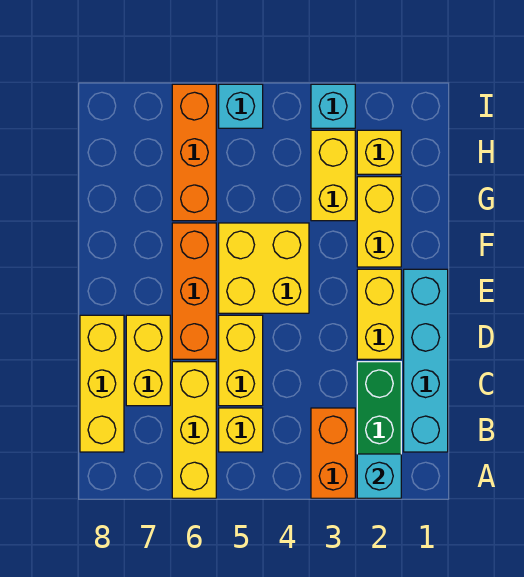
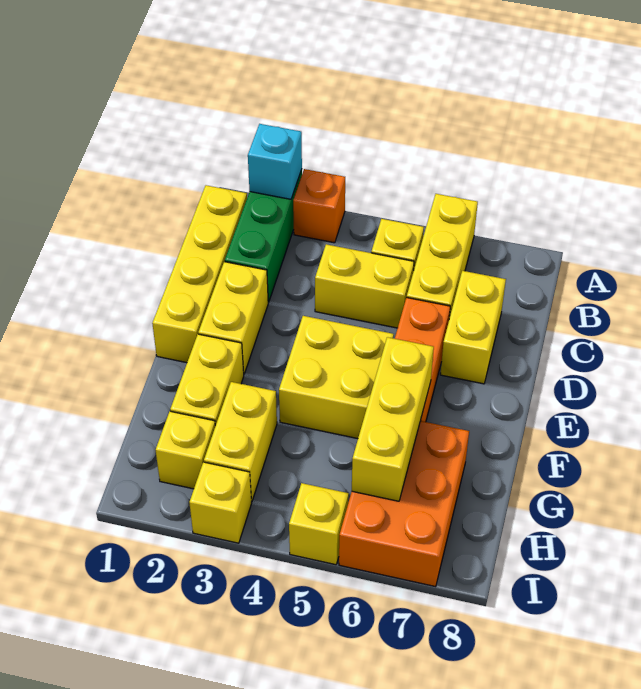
orange 1x2 brick [311,408,355,498] -> orange 1x1 brick [293,169,345,243]
cyan 1x4 brick [404,269,448,452] -> yellow 1x4 brick [152,185,247,363]
yellow 1x3 brick [80,315,124,452] -> yellow 1x3 brick moved to [352,337,434,501]
yellow 1x2 brick [219,315,263,406] -> yellow 1x2 brick turned to [315,244,414,328]
orange 1x3 brick [172,84,216,221] -> orange 2x3 brick [339,421,469,587]
cyan 1x1 brick [311,84,355,128] -> yellow 1x1 brick [189,462,252,543]
cyan 1x1 brick [219,84,263,128] -> yellow 1x1 brick [289,483,349,565]

